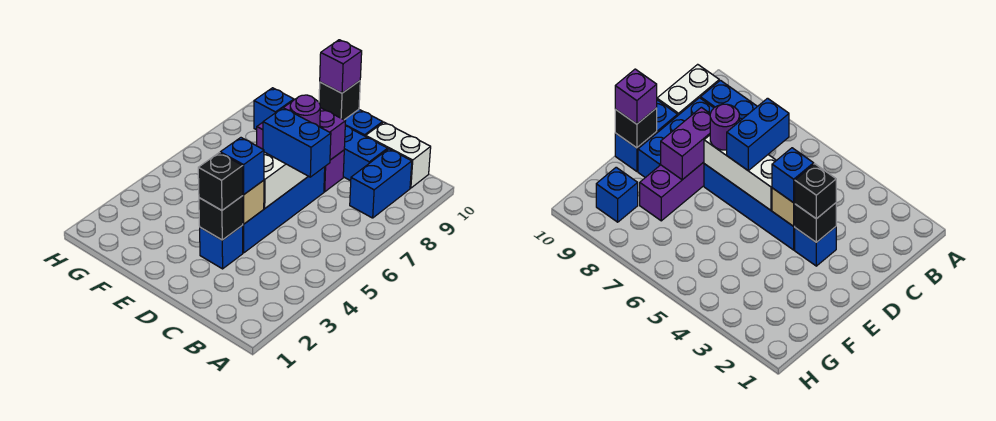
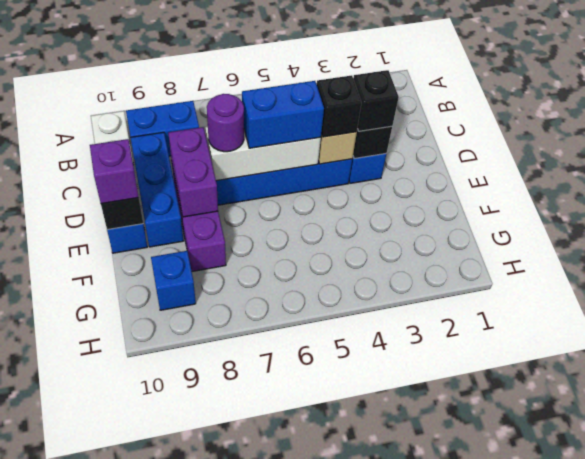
blue 1x2 brick [263,108,331,177] -> blue 1x2 brick turned to [242,81,324,148]
blue 1x1 brick [220,138,264,195] -> black 1x1 brick [317,75,362,137]

